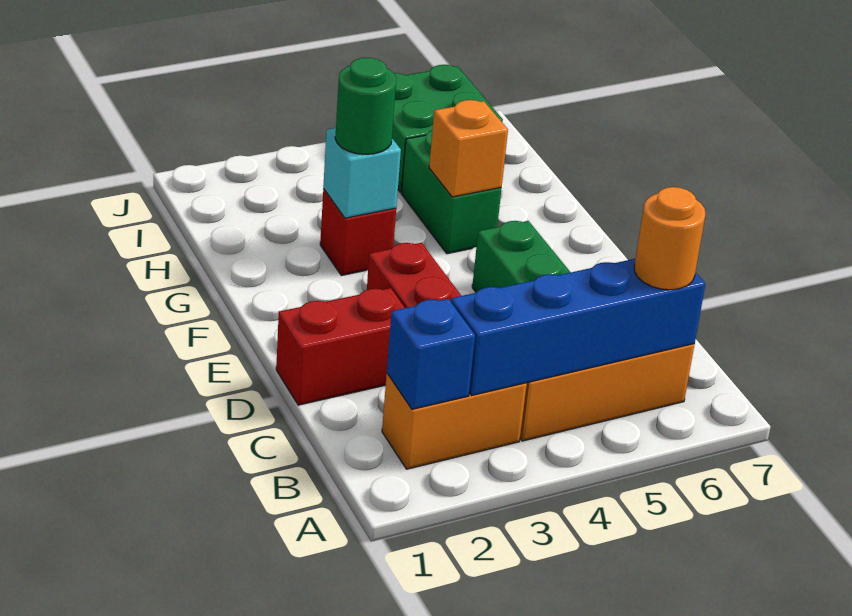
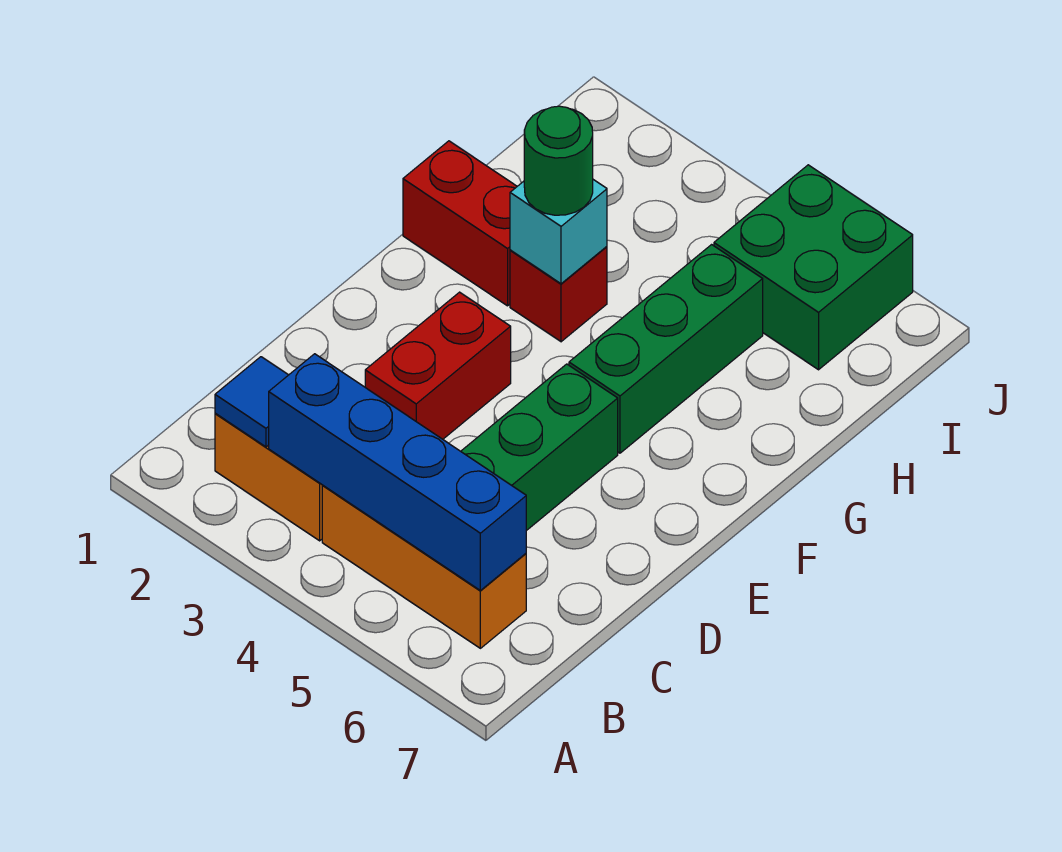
blue 1x1 brick [387,299,475,409] -> blue 1x1 tile [215,357,288,447]
orange 1x1 round brick [634,187,705,290] -> none
red 1x2 brick [276,288,405,405] -> red 1x2 brick moved to [403,141,517,306]
green 1x2 brick [402,131,502,254] -> green 1x3 brick [569,245,763,453]
orange 1x1 brick [429,100,508,197] -> none

